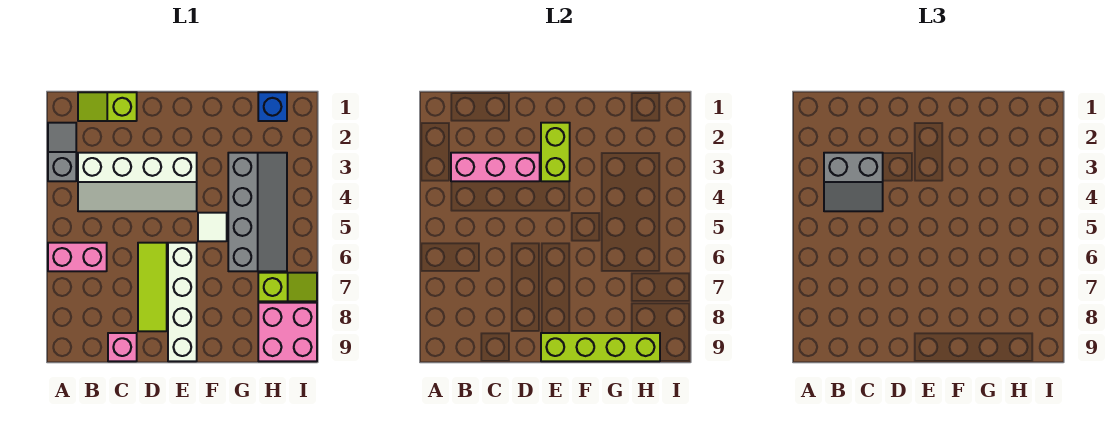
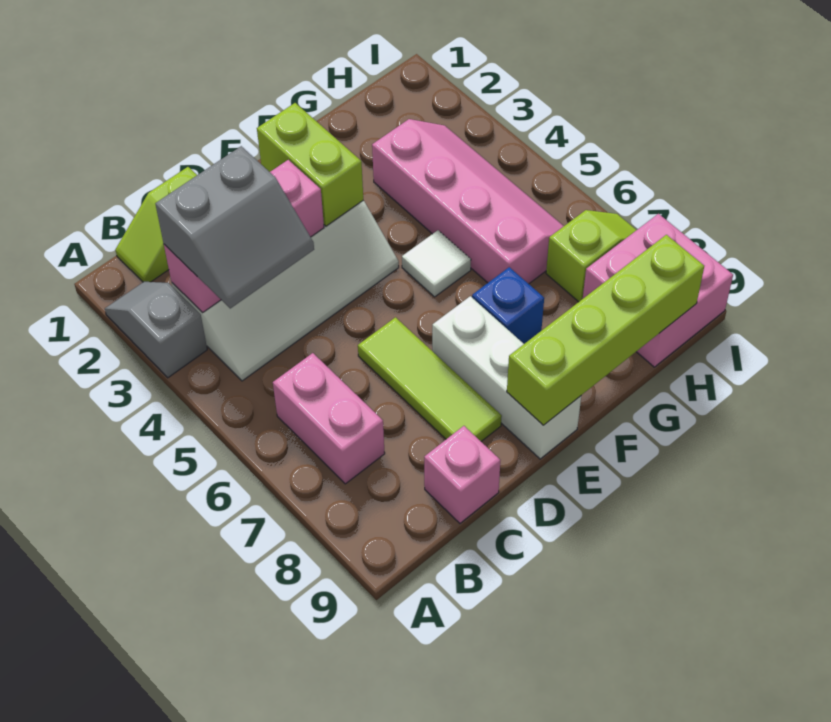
pink 1x2 brick [48,243,107,271] -> pink 1x2 brick turned to [273,353,385,484]
white 1x4 brick [168,243,197,361] -> white 1x3 brick [432,296,581,459]
grey 2x4 slope [228,153,287,271] -> pink 2x4 slope [372,119,564,284]
blue 1x1 brick [258,92,287,121] -> blue 1x1 brick moved to [472,267,544,344]

